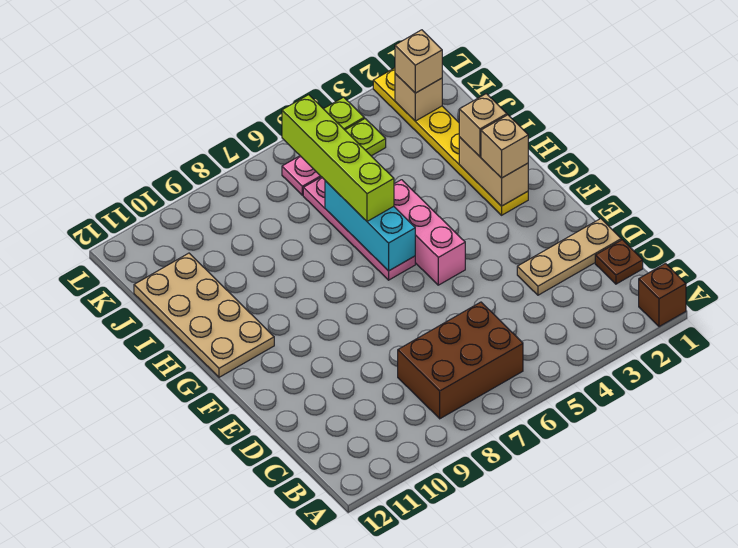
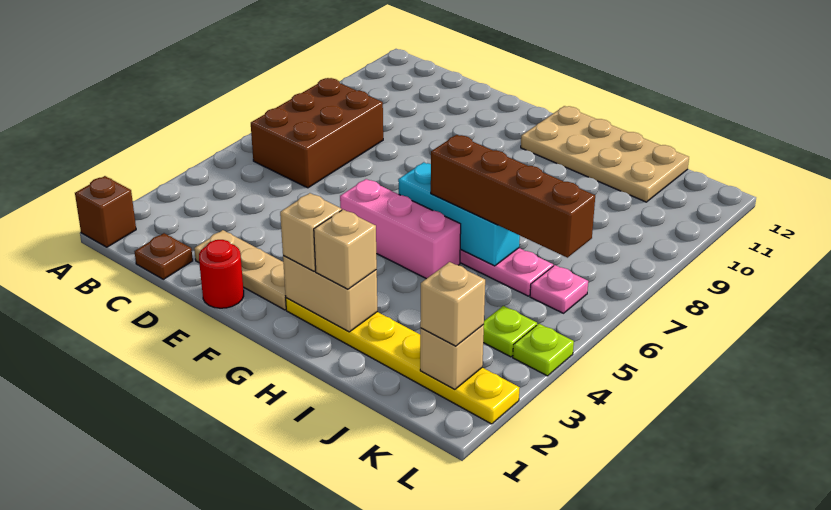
tan 1x3 plate [517,219,621,295] -> tan 1x3 plate turned to [194,230,286,310]
none -> red 1x1 round brick [199,240,244,308]
lime 1x4 brick [282,95,394,221] -> brown 1x4 brick [431,135,595,258]

